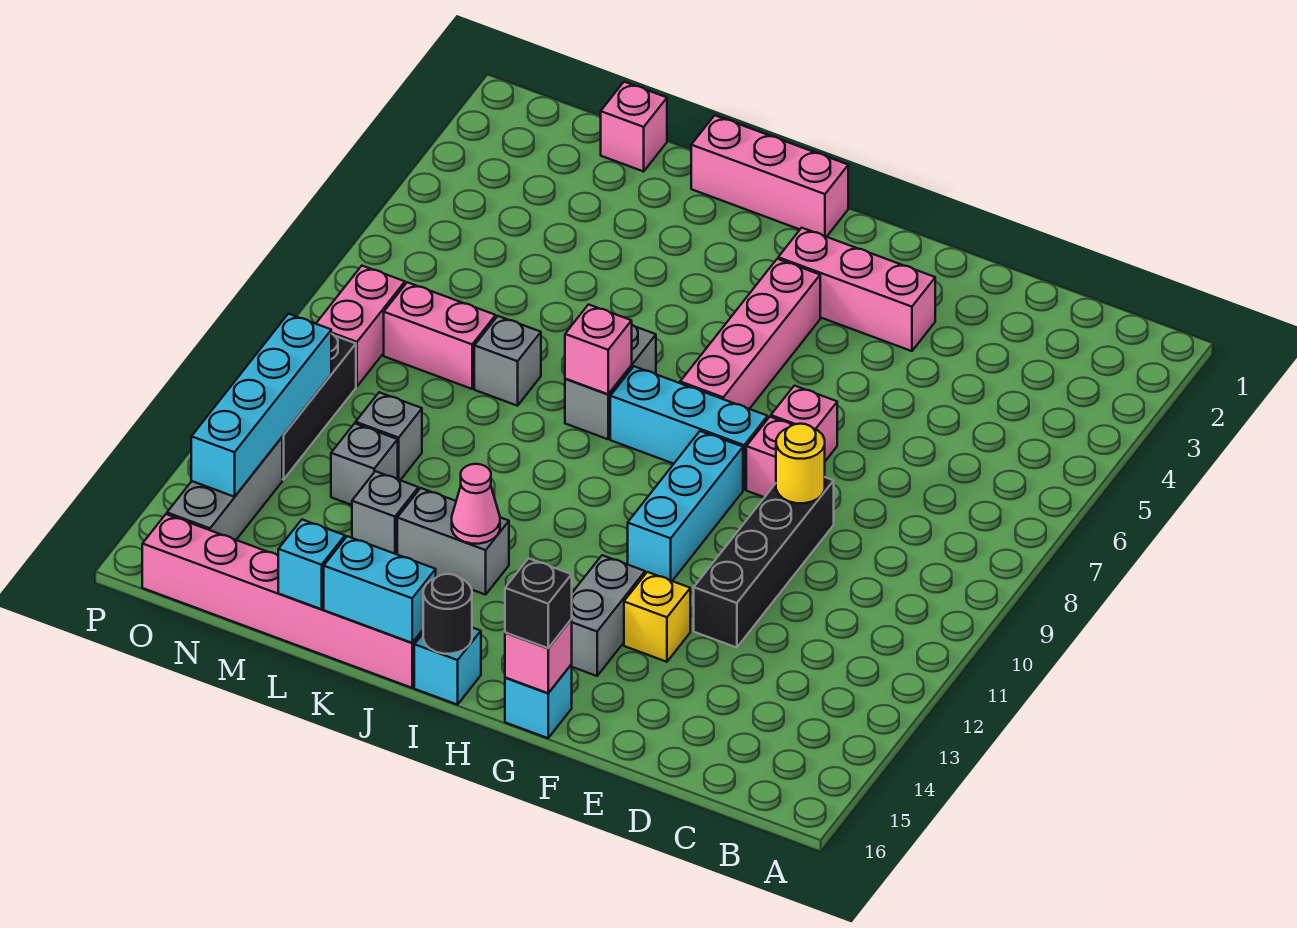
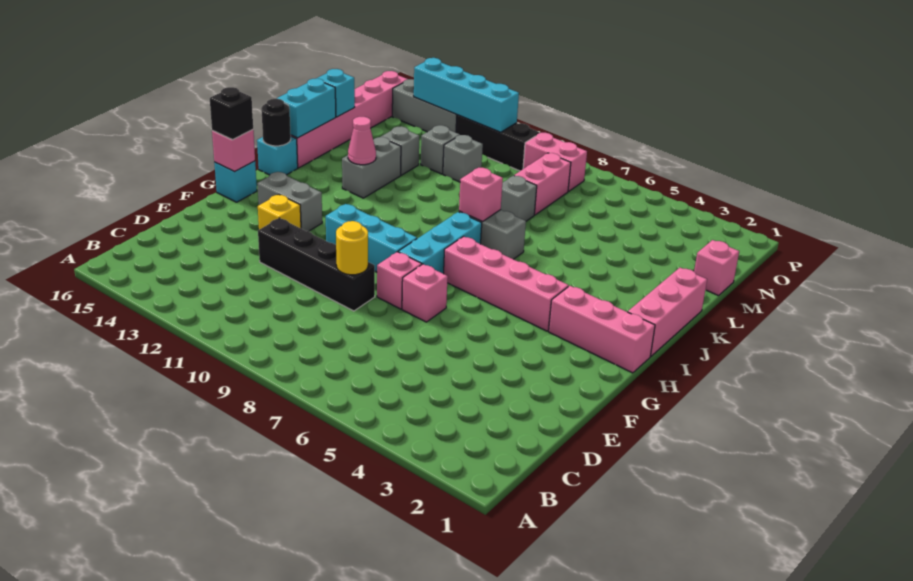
pink 1x3 brick [778,228,935,351] -> pink 1x3 brick turned to [549,286,655,373]

